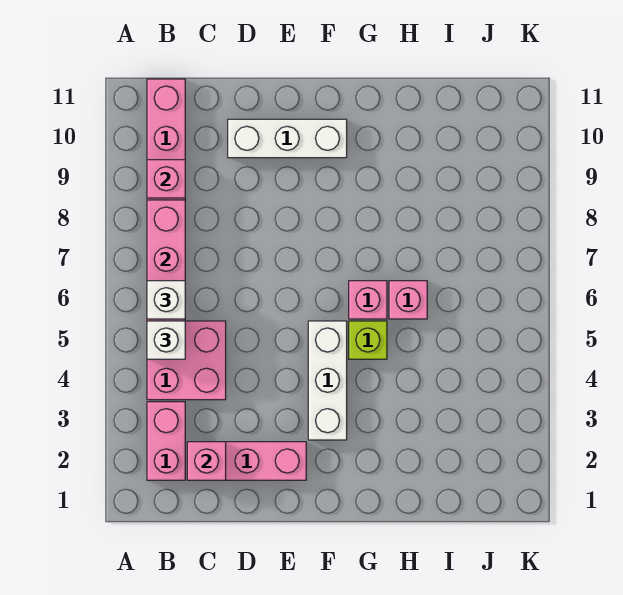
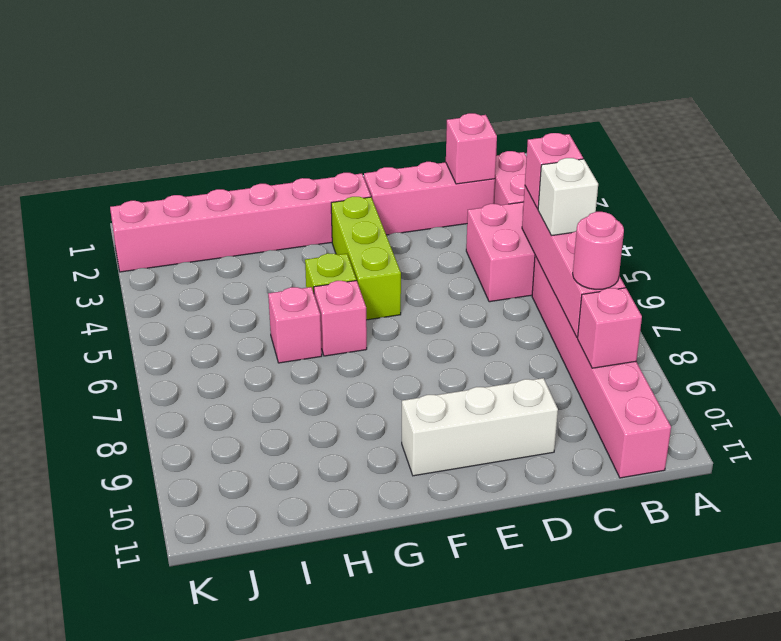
white 1x1 brick [147,321,185,359] -> pink 1x1 brick [525,133,583,209]
none -> pink 1x1 round brick [573,212,624,289]
none -> pink 1x6 brick [110,173,371,272]
white 1x3 brick [308,321,347,440] -> lime 1x3 brick [331,197,401,320]

